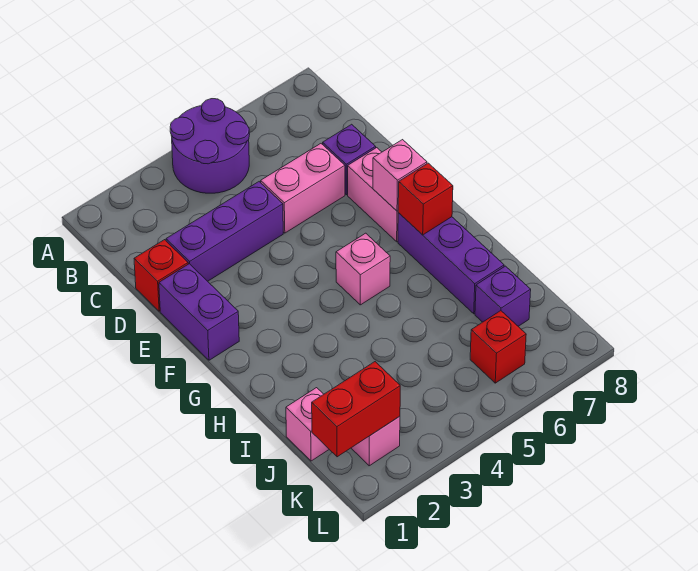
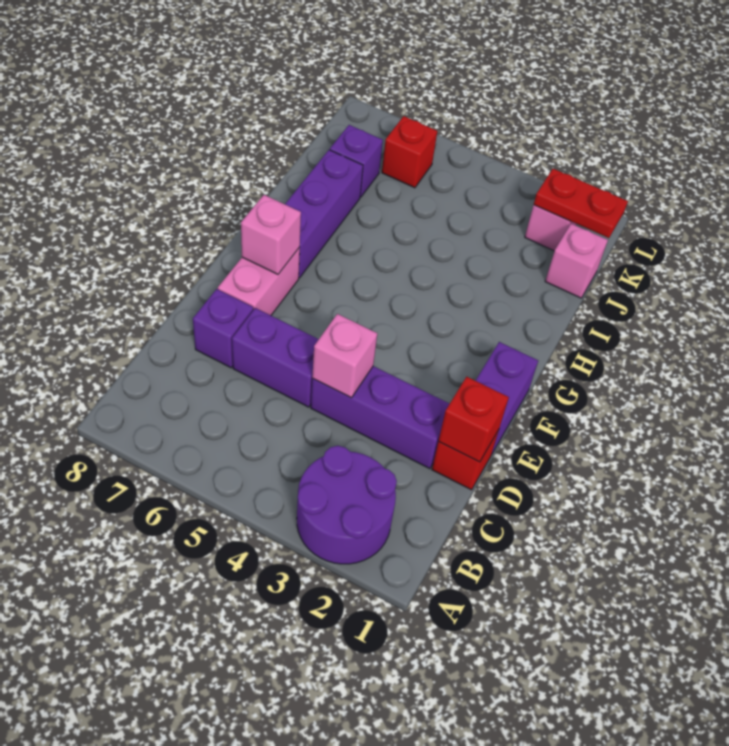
purple 2x2 round brick [170,99,250,193] -> purple 2x2 round brick moved to [297,446,397,564]
pink 1x2 brick [261,144,345,233] -> purple 1x2 brick [232,308,319,407]
pink 1x1 brick [336,233,390,305] -> pink 1x1 brick moved to [312,314,377,398]
red 1x1 brick [398,163,453,235] -> red 1x1 brick moved to [438,377,509,462]
red 1x2 brick [312,362,400,457] -> red 1x2 plate [534,169,628,238]

